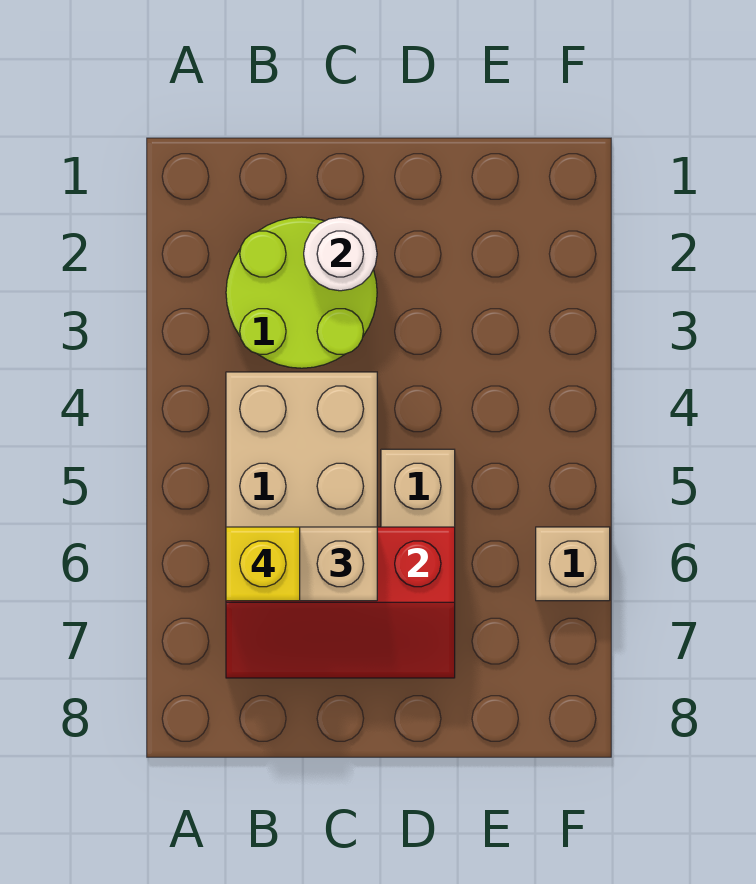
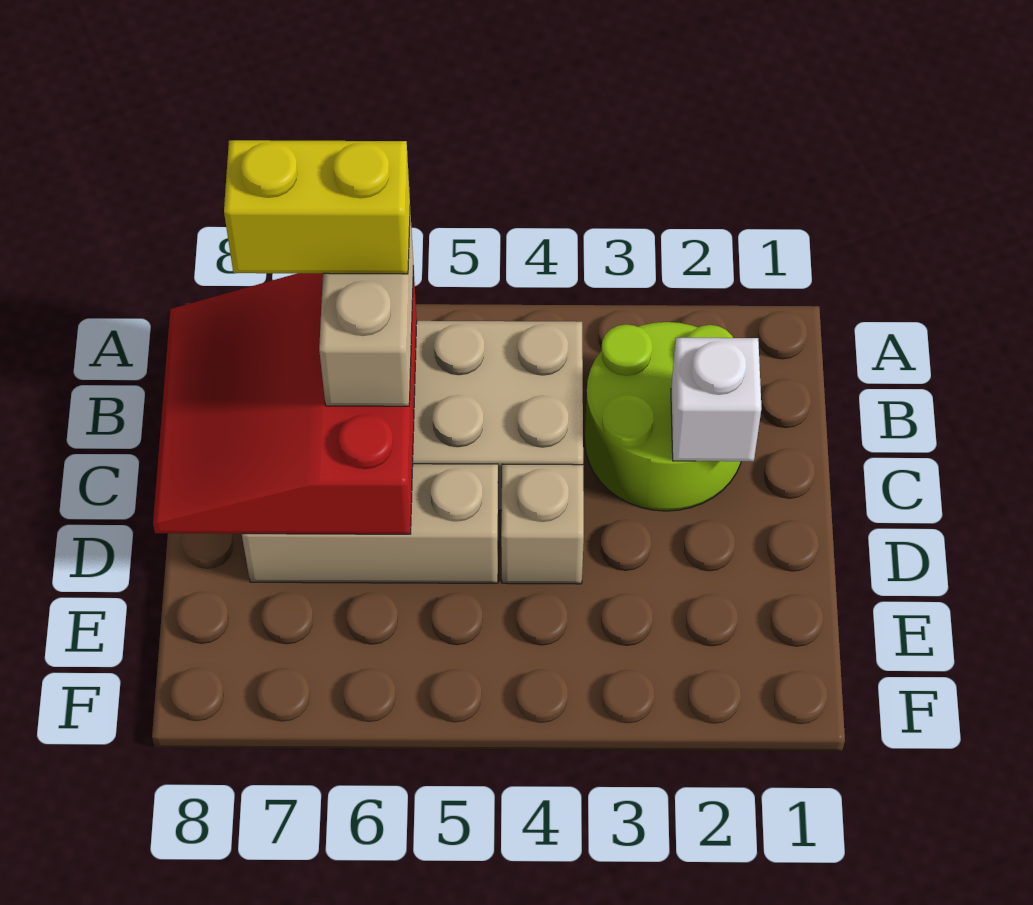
red 2x3 slope [226,527,455,678] -> red 3x3 slope [153,266,417,534]
yellow 1x1 brick [226,527,300,601] -> yellow 1x2 brick [224,140,410,274]
white 1x1 round brick [304,217,377,291] -> white 1x1 brick [671,338,761,461]
tan 1x1 brick [536,527,610,601] -> tan 1x1 brick moved to [501,464,584,584]

